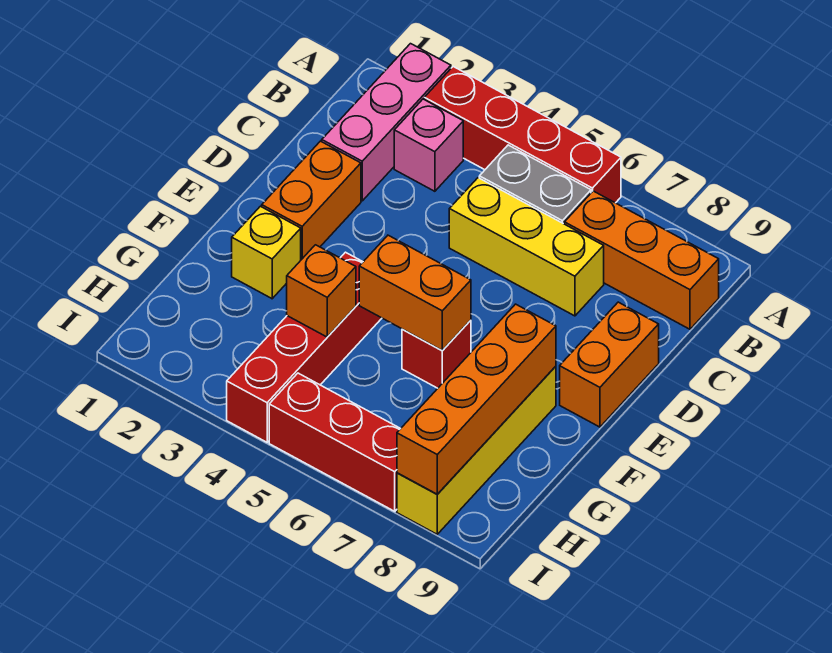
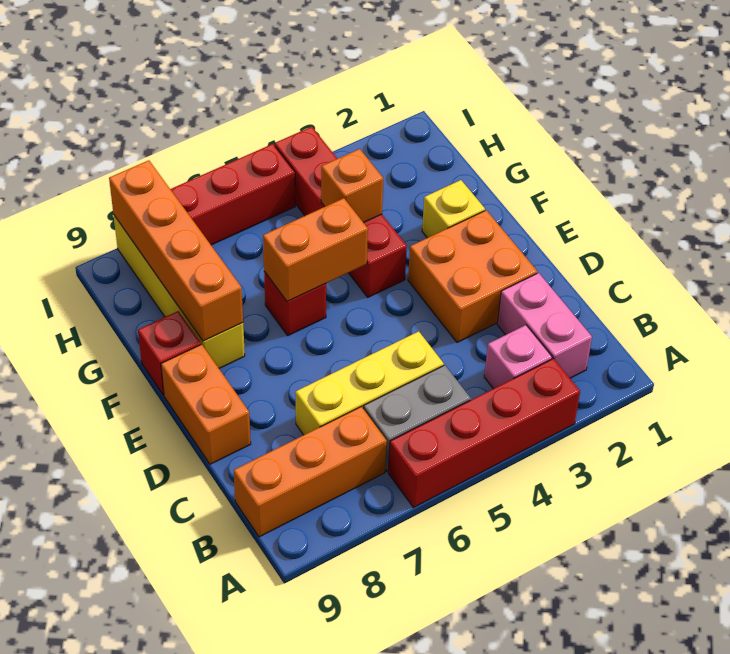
pink 1x3 brick [322,44,451,201] -> pink 1x2 brick [497,273,592,378]
orange 1x2 brick [262,141,361,260] -> orange 2x2 brick [408,210,537,342]
none -> red 1x1 brick [138,311,201,395]

